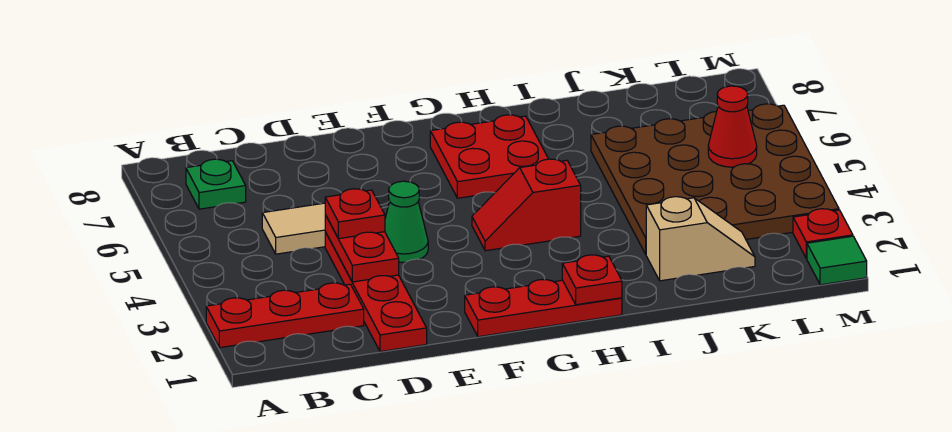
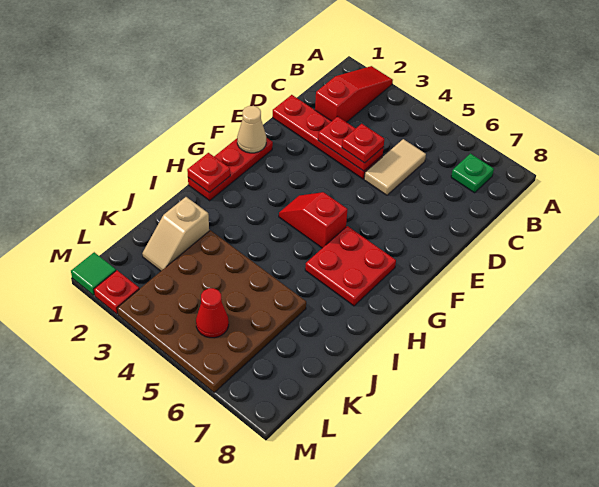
red 1x3 plate [206,283,364,348] -> red 1x3 slope [315,66,393,122]
green 1x1 cone [385,181,428,263] -> none
none -> tan 1x1 cone [237,106,266,153]
red 1x2 slope [472,159,581,251] -> red 1x2 slope turned to [279,192,348,248]

